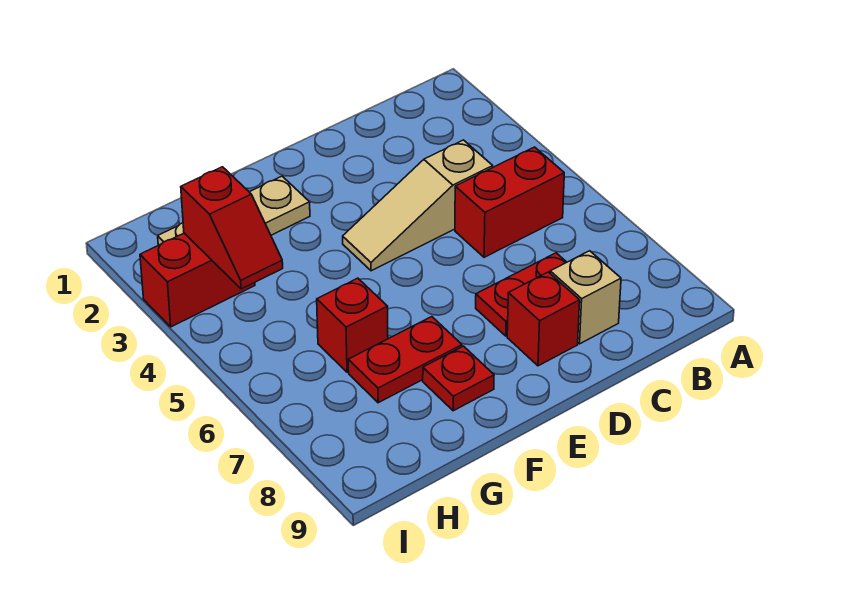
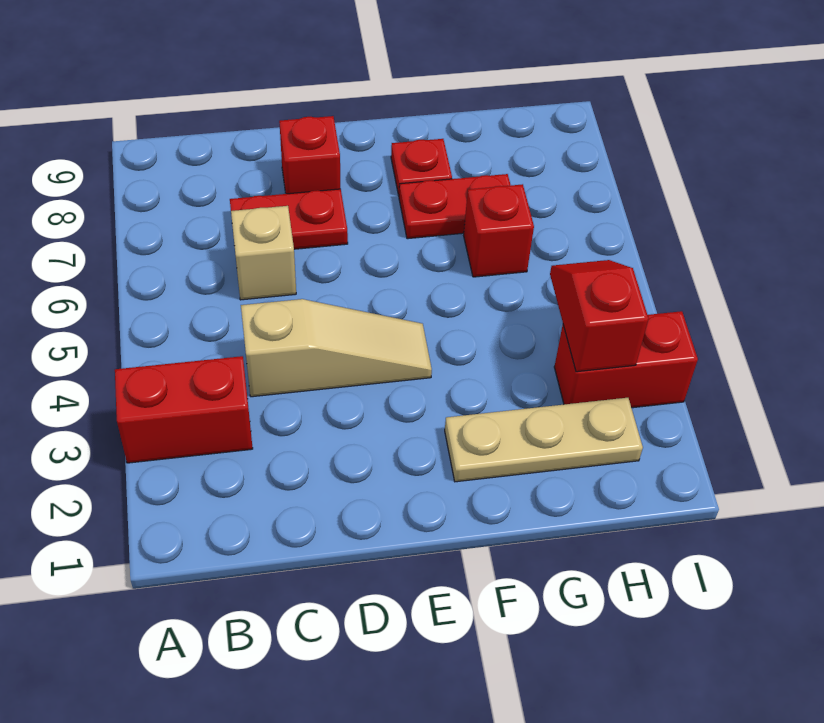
red 1x2 brick [455,147,564,257] -> red 1x2 brick moved to [115,356,253,463]
tan 1x1 brick [550,251,621,344] -> tan 1x1 brick moved to [231,206,296,300]

